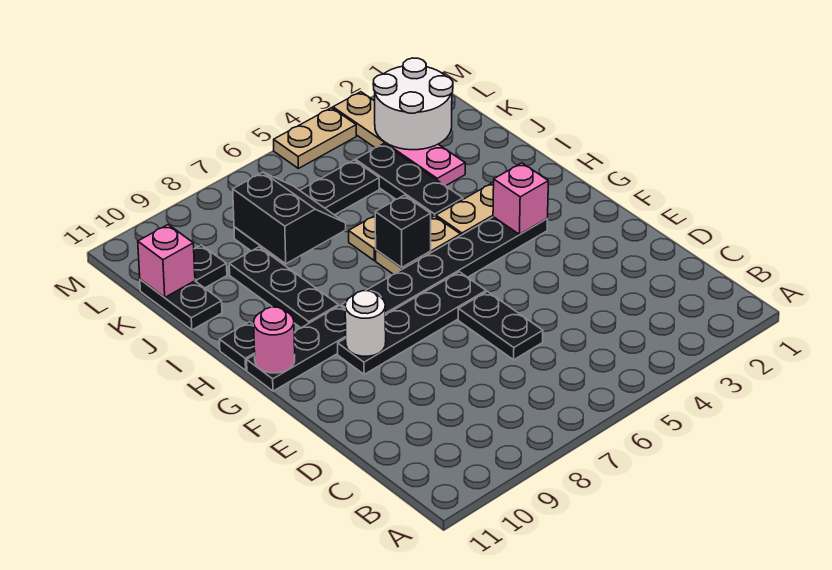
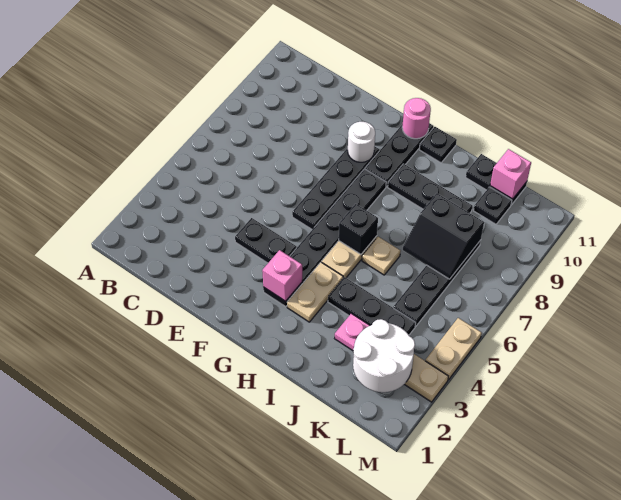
black 1x2 plate [458,291,543,360] -> black 1x2 plate moved to [235,218,296,263]

